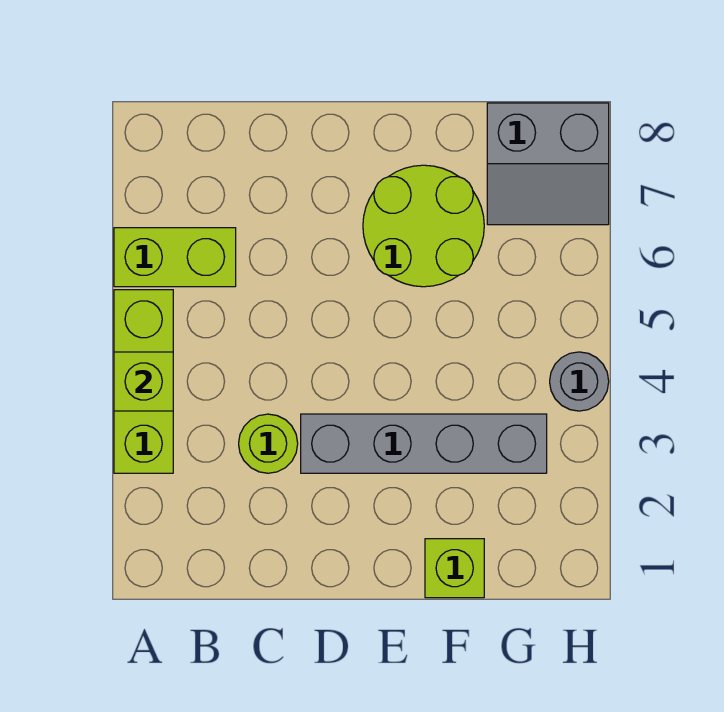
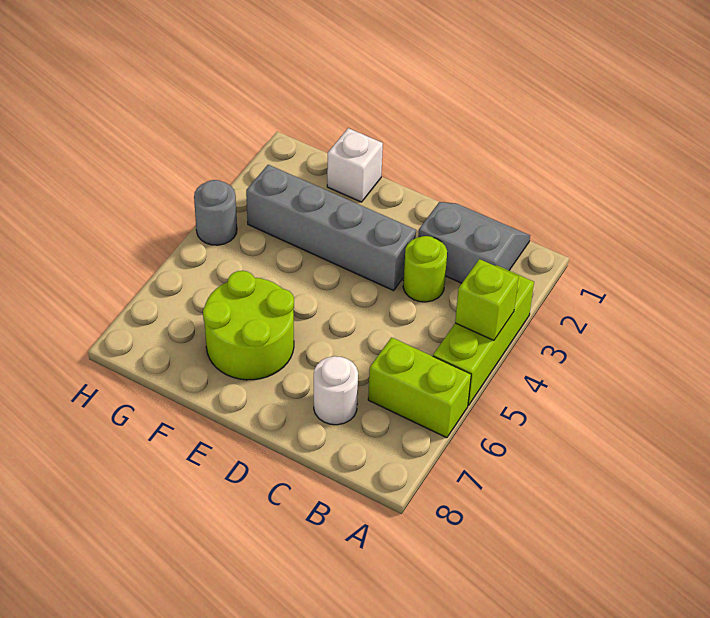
none -> white 1x1 round brick [314,356,358,425]
lime 1x1 brick [425,539,484,598] -> white 1x1 brick [327,128,383,202]
grey 2x2 slope [487,103,609,225] -> grey 2x2 slope moved to [418,202,530,283]

